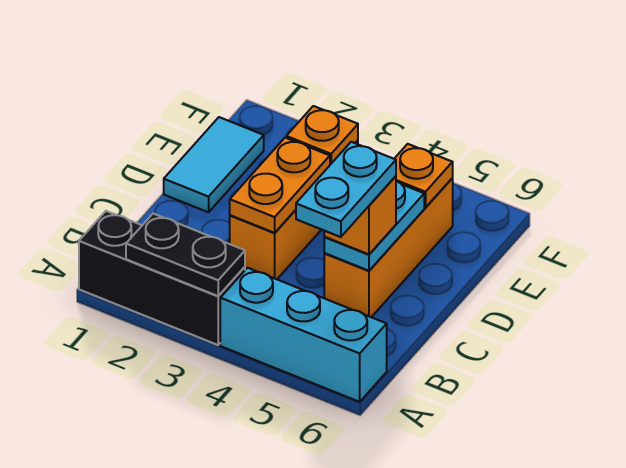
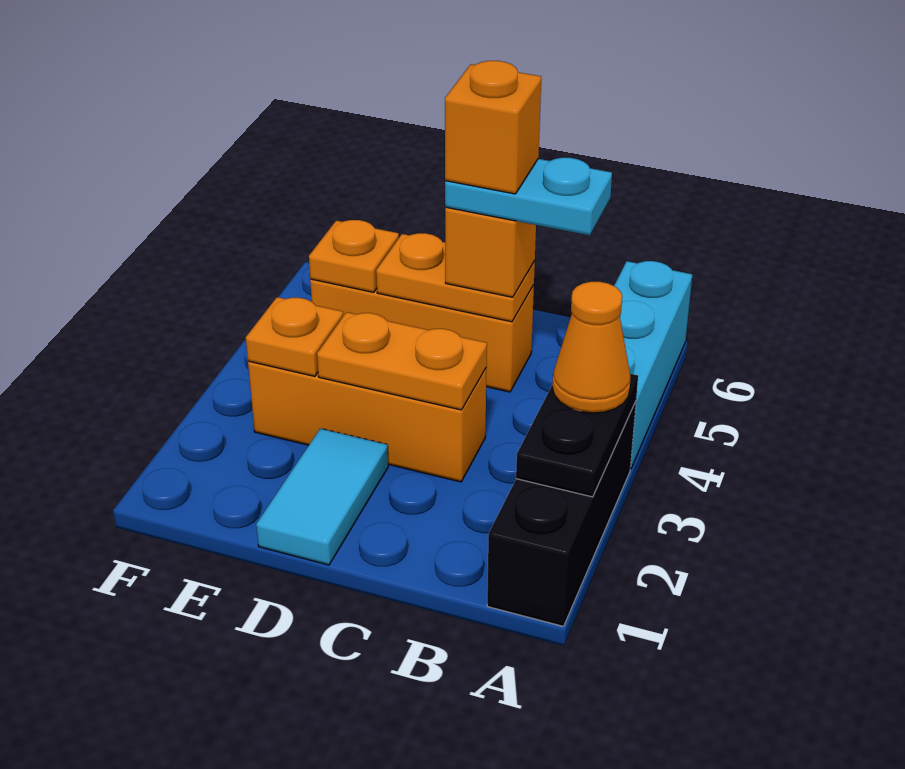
none -> orange 1x1 cone [552,282,631,413]
cyan 1x2 plate [324,181,424,271] -> orange 1x2 plate [376,233,535,322]
none -> orange 1x1 brick [445,61,541,194]
cyan 1x2 tile [164,117,264,212] -> cyan 1x2 tile turned to [256,428,388,565]

